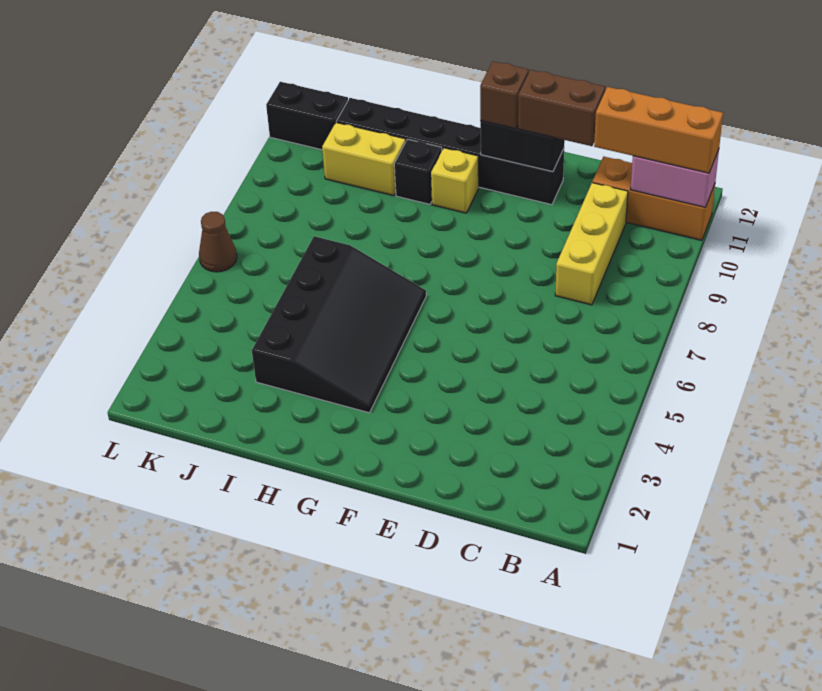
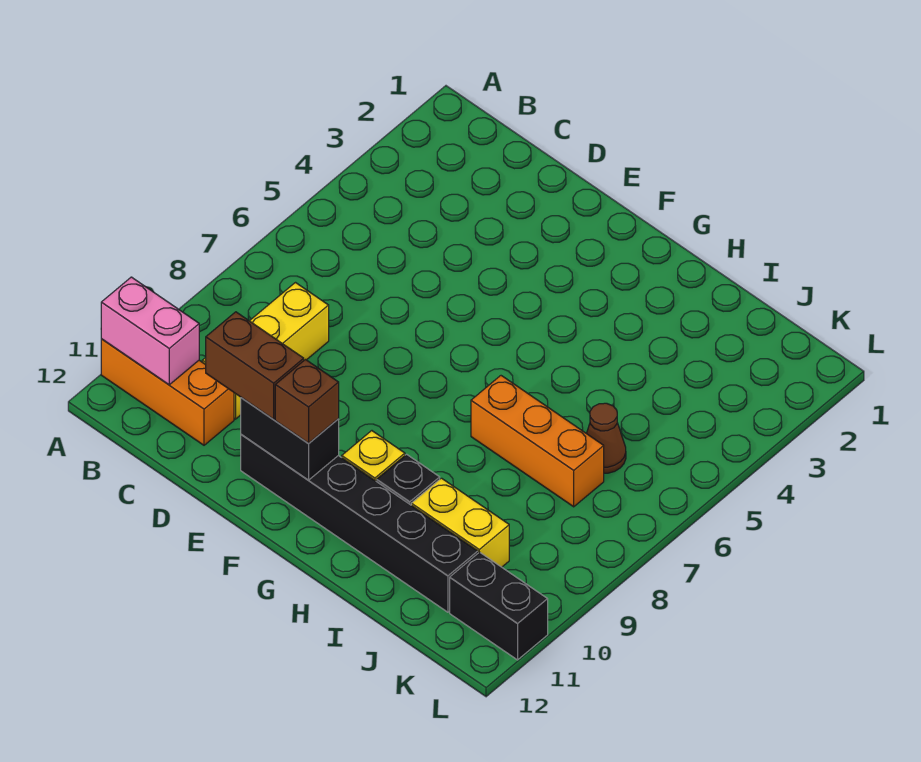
orange 1x3 brick [594,87,723,173] -> orange 1x3 brick moved to [471,376,604,507]
black 3x4 slope [252,236,426,413] -> none
brown 1x1 cone [199,212,237,272] -> brown 1x1 cone moved to [586,403,626,473]

